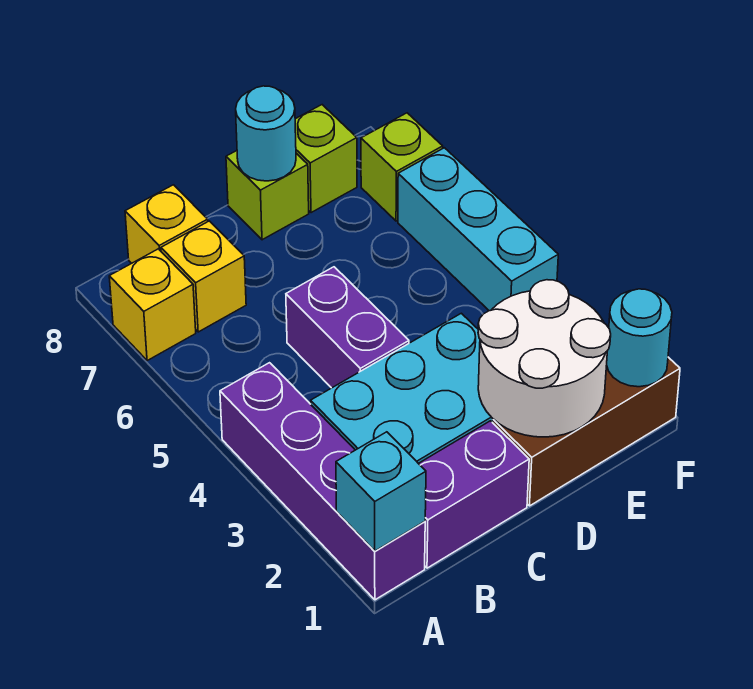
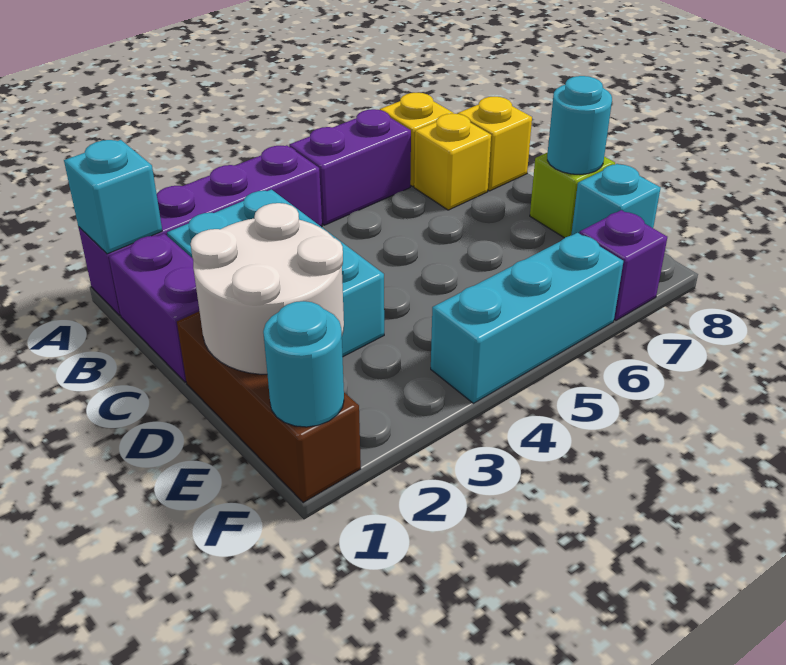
purple 1x2 brick [286,267,409,388] -> purple 1x2 brick moved to [289,109,411,225]
lime 1x1 brick [295,105,357,213] -> cyan 1x1 brick [571,164,660,235]
lime 1x1 brick [361,113,443,221] -> purple 1x1 brick [579,210,667,321]

